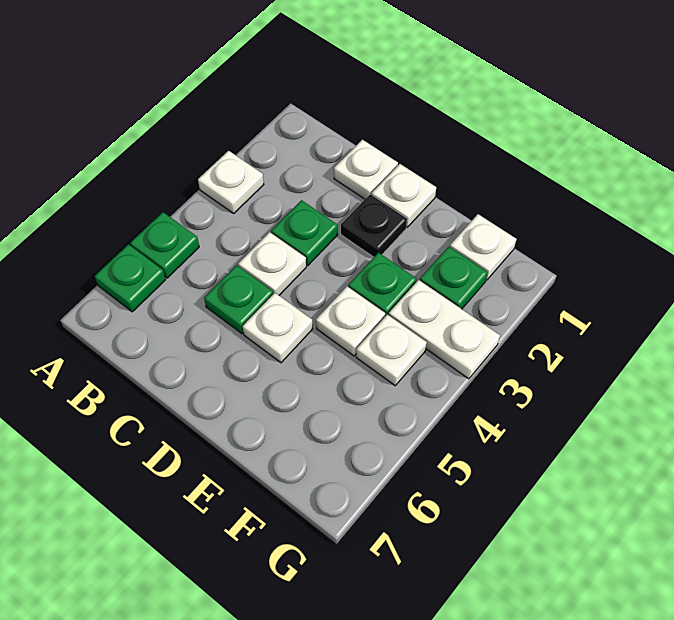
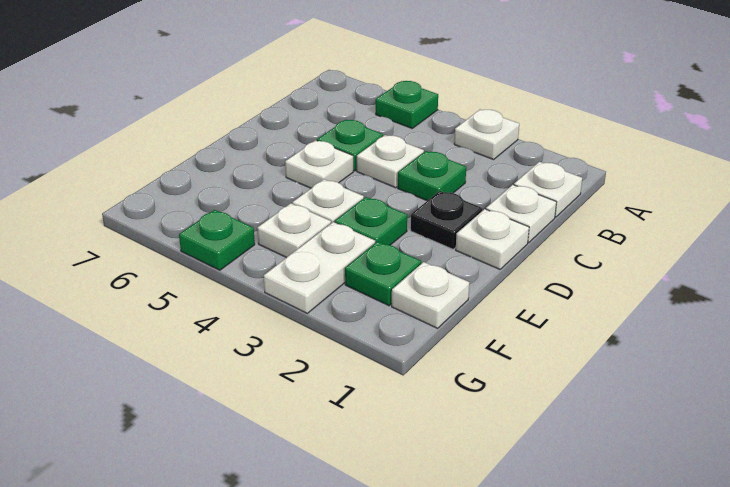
green 1x1 plate [95,244,166,312] -> green 1x1 plate moved to [179,210,255,270]
none -> white 1x1 plate [514,162,582,217]

